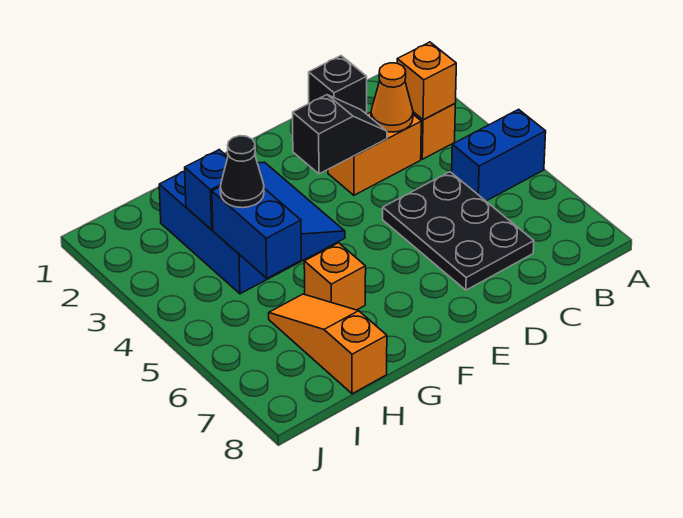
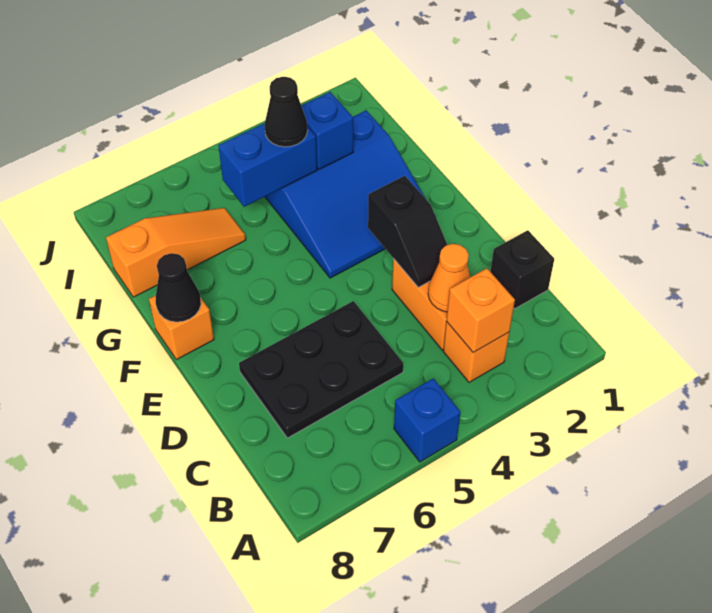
blue 1x2 brick [452,109,546,201] -> blue 1x1 brick [394,378,460,462]
none -> black 1x1 cone [156,253,201,322]
orange 1x1 brick [304,243,366,310] -> orange 1x1 brick moved to [149,295,214,360]

